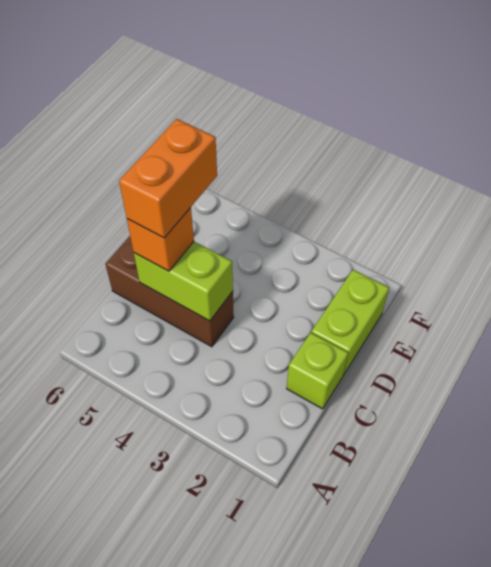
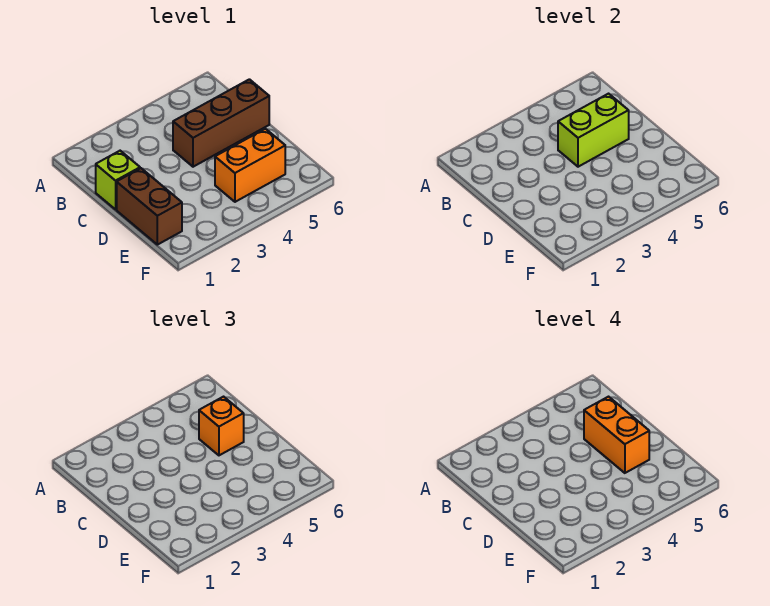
lime 1x2 brick [311,270,389,375] -> brown 1x2 brick [117,168,182,245]
none -> orange 1x2 brick [215,129,285,202]

